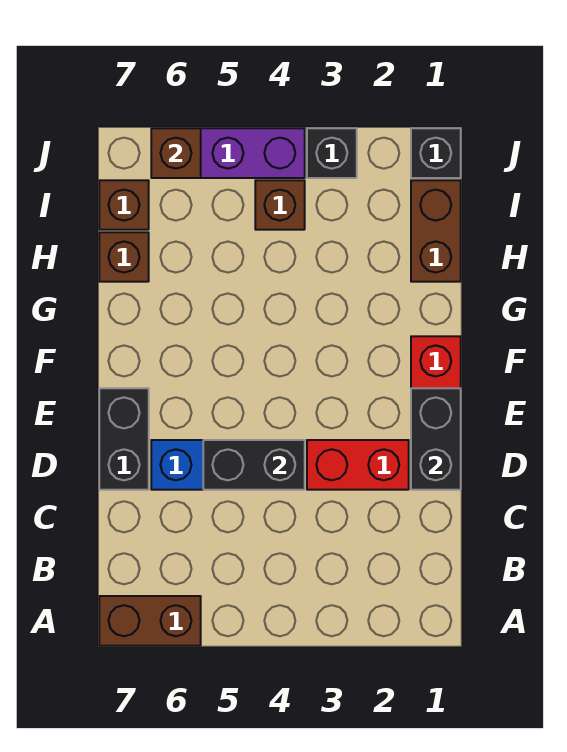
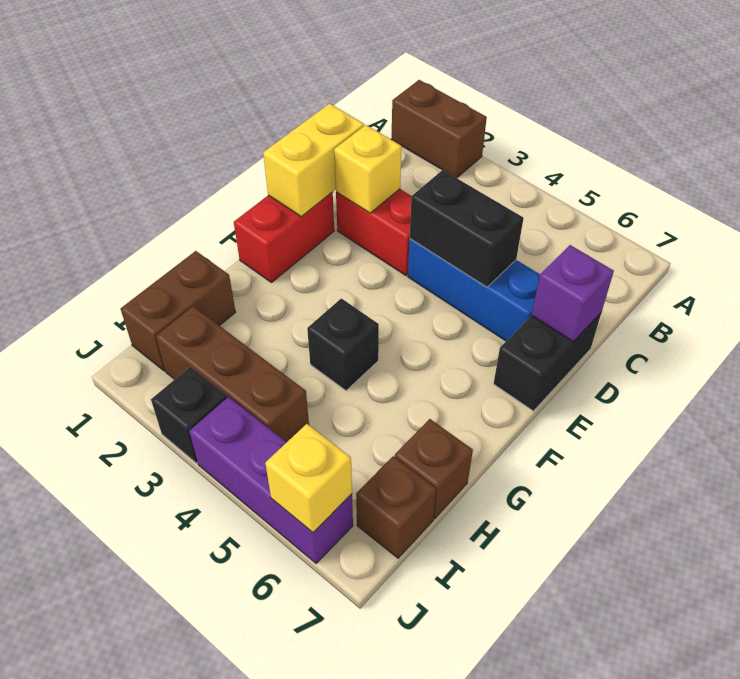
brown 1x2 brick [99,596,201,646] -> brown 1x2 brick moved to [391,80,487,178]
black 1x2 brick [411,388,461,490] -> yellow 1x2 brick [263,104,364,217]
none -> yellow 1x1 brick [334,125,402,213]
none -> purple 1x1 brick [532,245,614,342]
brown 1x1 brick [255,180,305,230] -> brown 1x3 brick [156,306,309,442]
black 1x1 brick [411,128,461,178] -> black 1x1 brick moved to [307,298,379,391]
brown 1x1 brick [151,128,201,178] -> yellow 1x1 brick [265,424,352,532]

